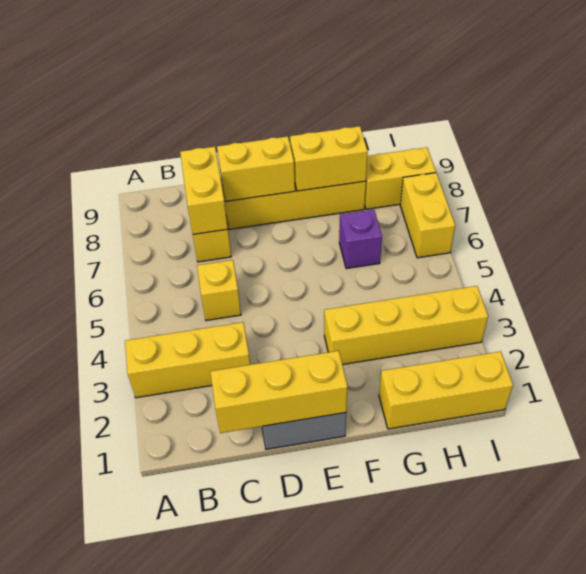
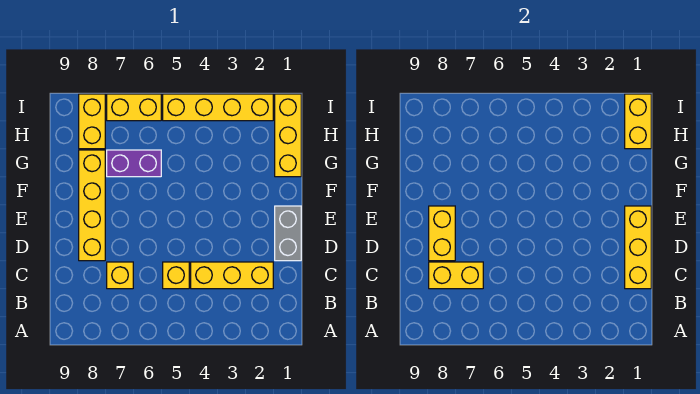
yellow 1x3 brick [125,322,250,398] -> yellow 1x3 brick turned to [191,262,273,289]
yellow 1x4 brick [324,286,488,365] -> yellow 1x4 brick turned to [163,94,273,121]
yellow 1x2 brick [290,126,368,191] -> yellow 1x2 brick moved to [625,94,651,149]
purple 1x1 brick [339,210,382,269] -> purple 1x2 brick [107,150,161,177]

